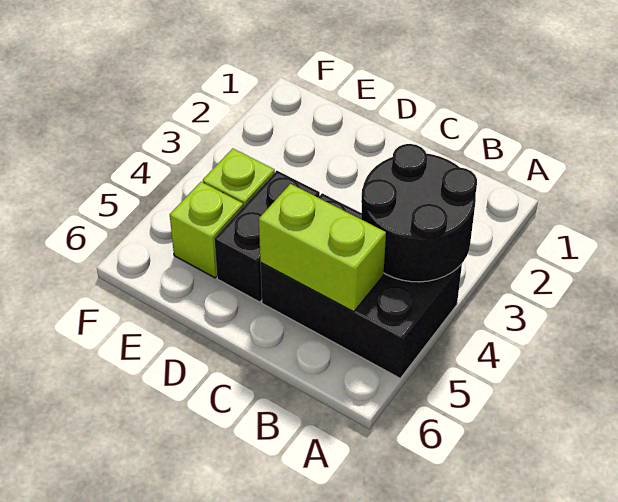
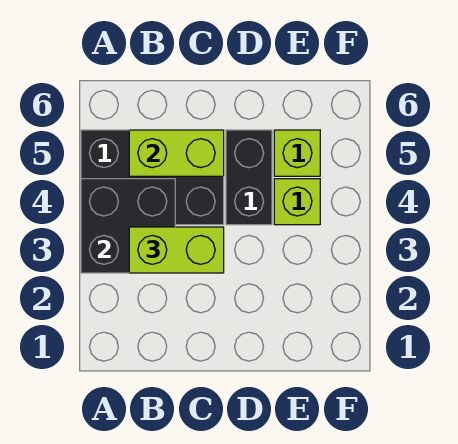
black 2x2 round brick [361,144,477,282] -> black 2x2 brick [81,179,175,273]
none -> lime 1x2 brick [129,227,224,273]

